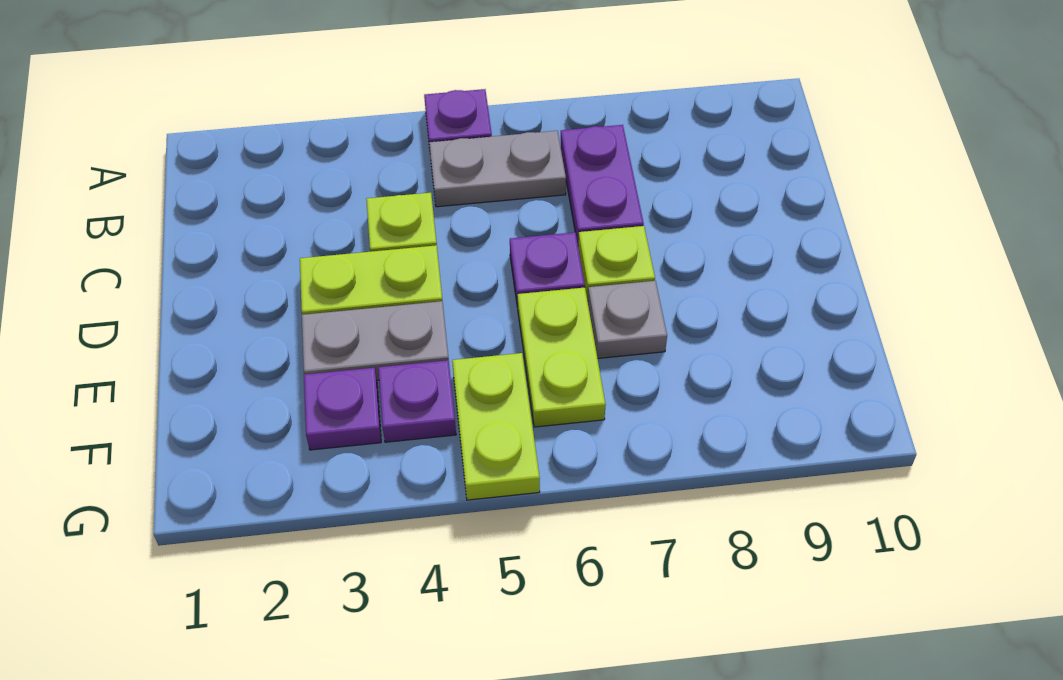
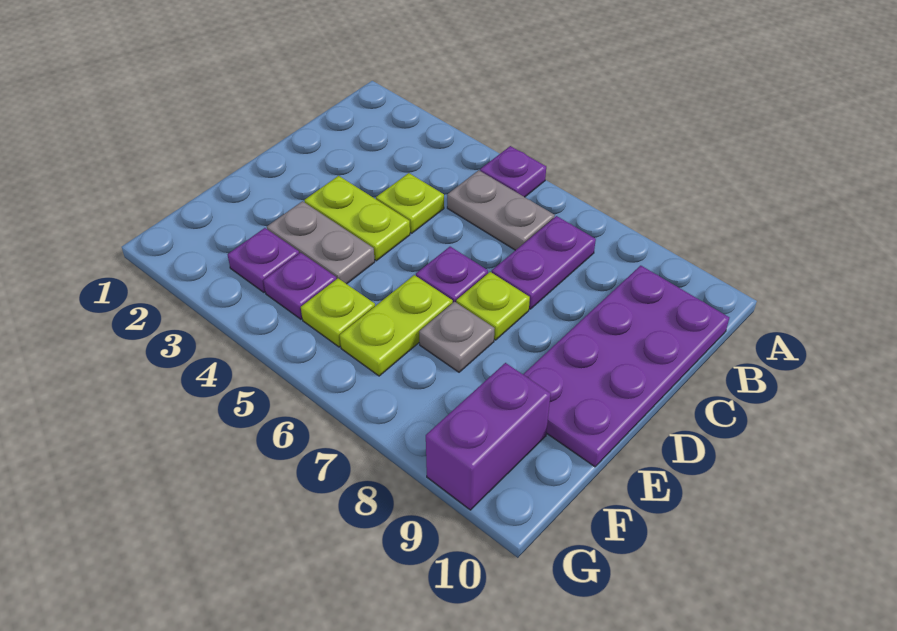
none -> purple 2x4 plate [523,266,729,467]
lime 1x2 plate [452,353,540,500] -> lime 1x1 plate [301,278,375,347]
none -> purple 1x2 brick [426,363,551,510]

